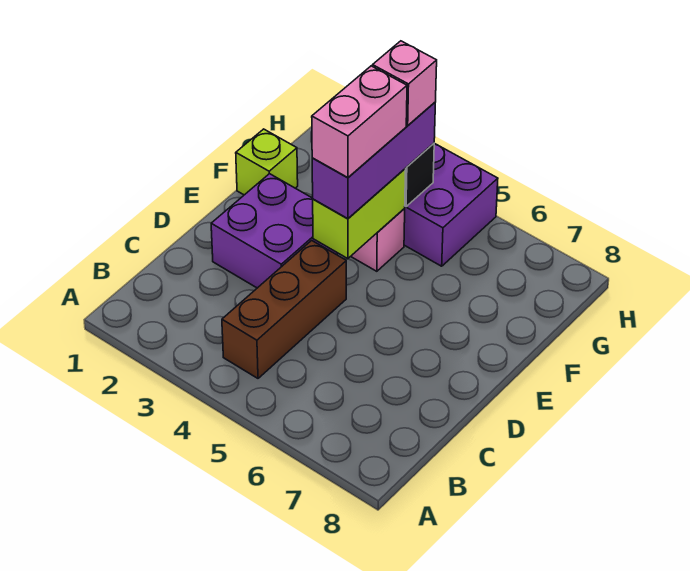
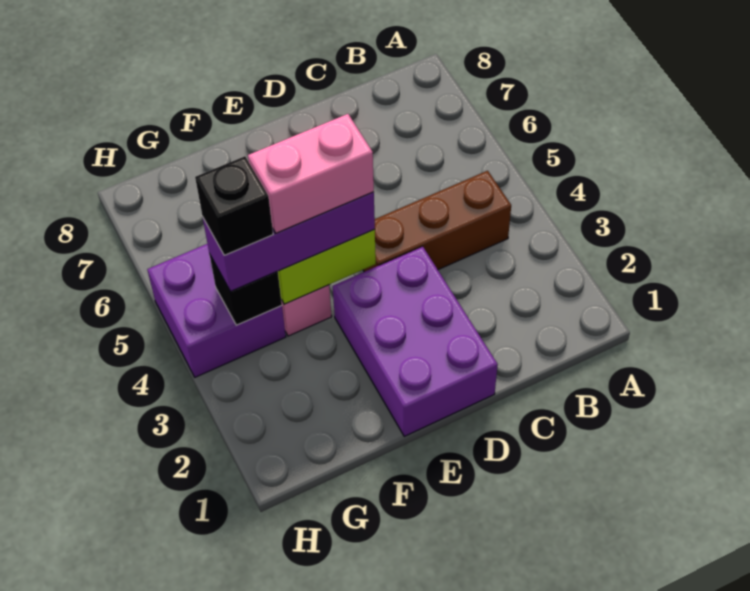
purple 2x2 brick [211,174,338,288] -> purple 2x3 brick [333,246,498,436]
lime 1x1 brick [236,129,298,195] -> none
pink 1x1 brick [373,41,437,125] -> black 1x1 brick [195,156,273,255]

